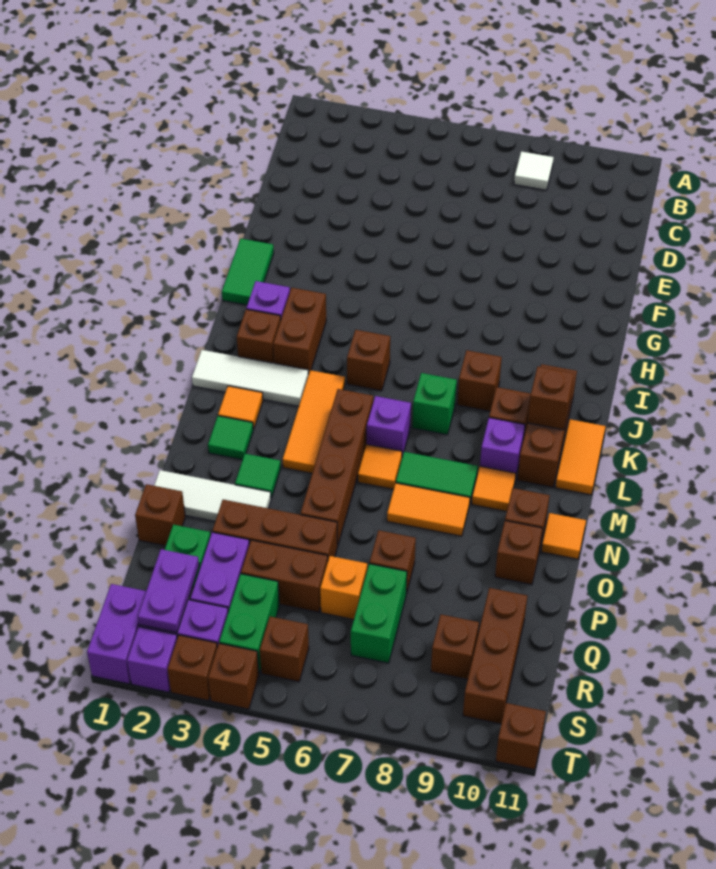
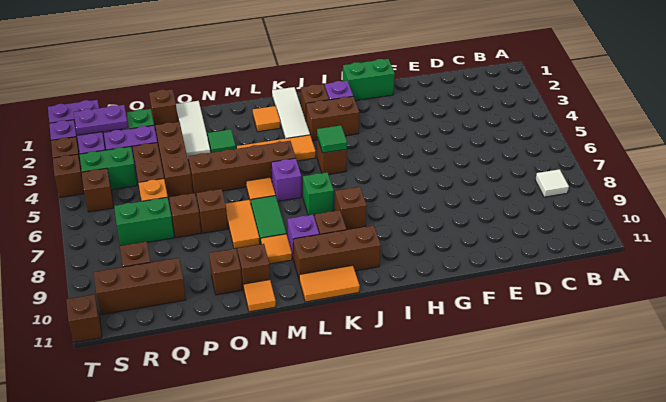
green 1x2 tile [222,239,274,305] -> green 1x2 brick [343,59,395,101]
brown 1x1 brick [527,367,574,430] -> brown 1x1 brick moved to [196,189,228,233]
green 1x1 tile [208,416,254,460] -> green 1x1 tile moved to [317,125,347,153]

